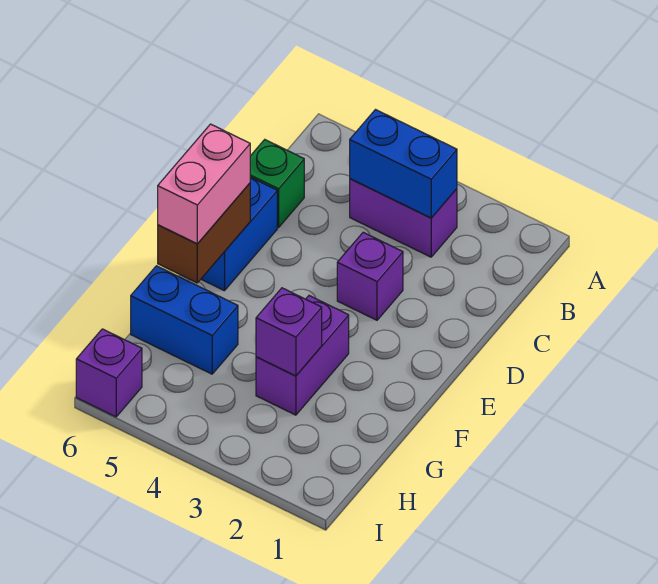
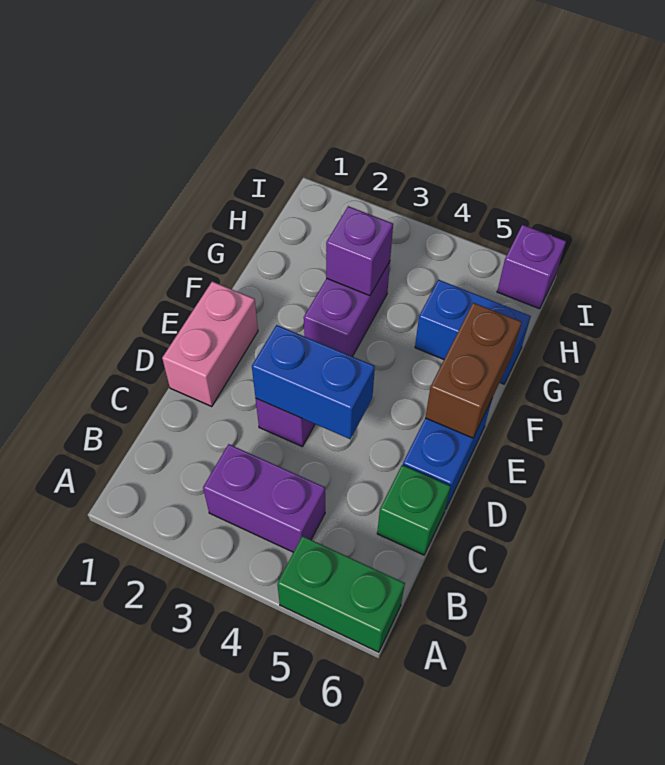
none -> green 1x2 brick [277,536,405,652]
blue 1x2 brick [350,110,457,218] -> blue 1x2 brick moved to [252,325,375,439]
pink 1x2 brick [158,124,250,244] -> pink 1x2 brick moved to [162,281,258,407]

